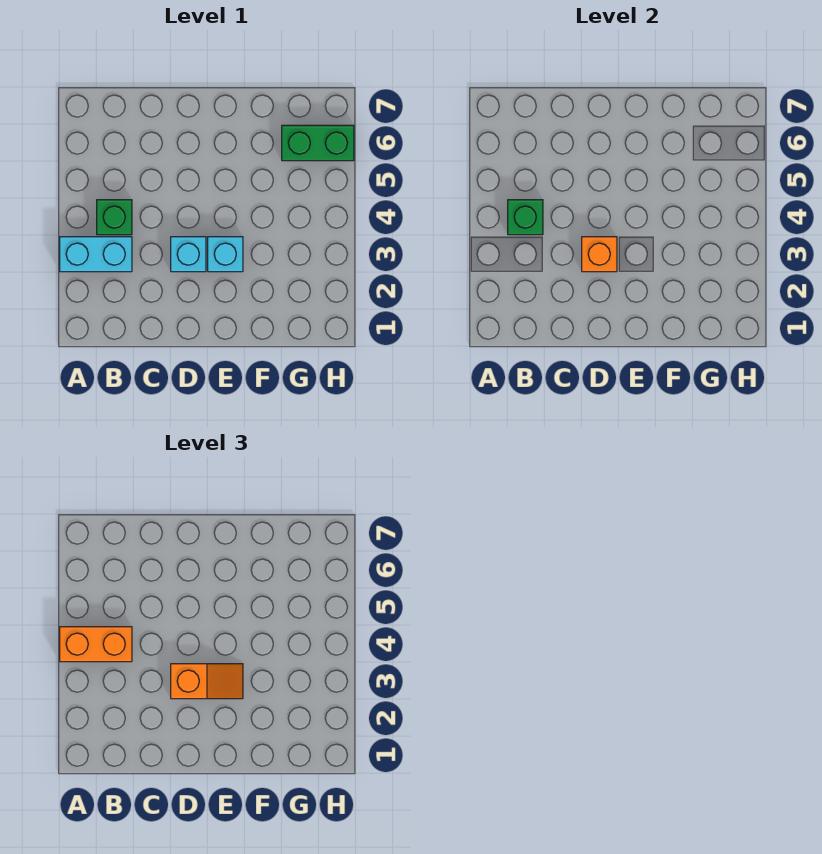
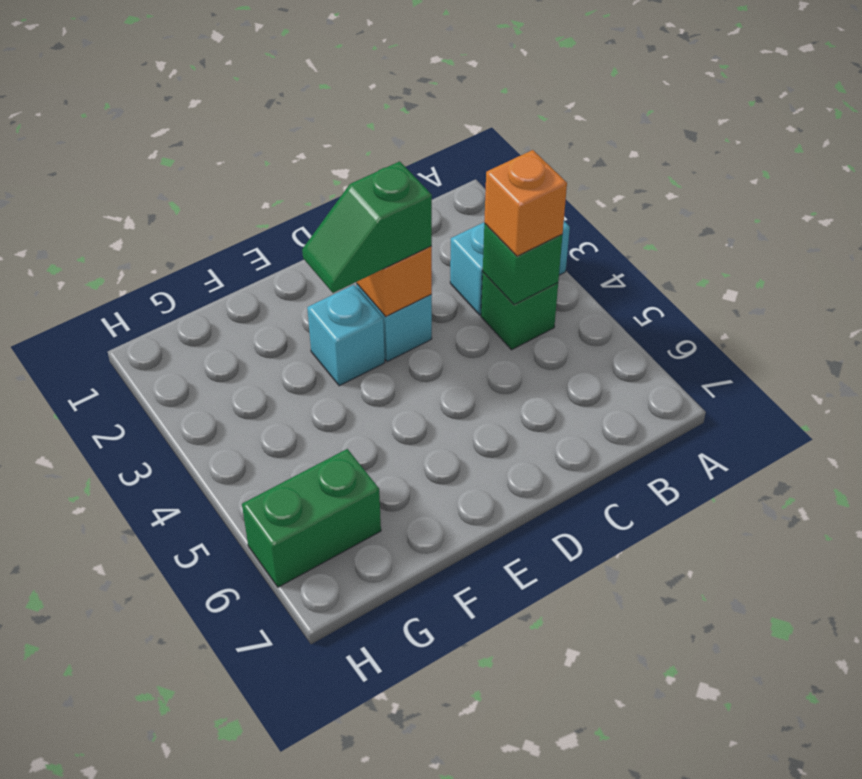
orange 1x2 brick [60,627,132,662] -> orange 1x1 brick [484,150,567,256]
orange 1x2 slope [171,664,243,699] -> green 1x2 slope [302,161,432,293]

